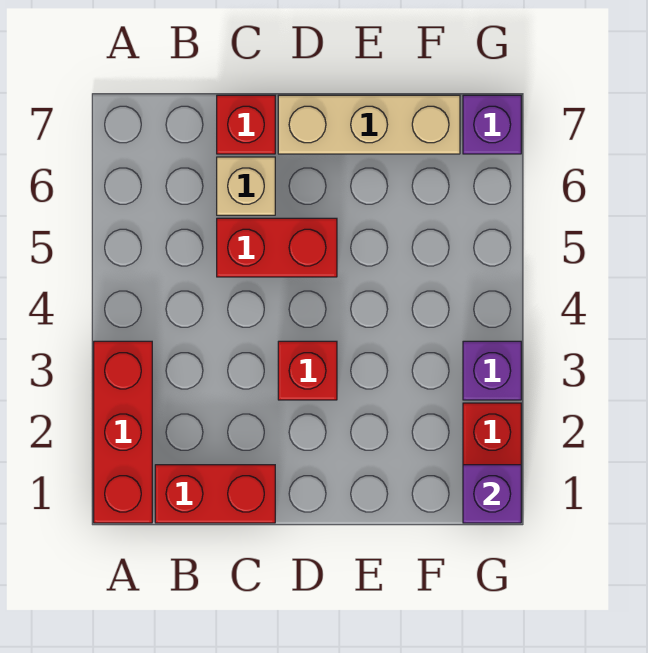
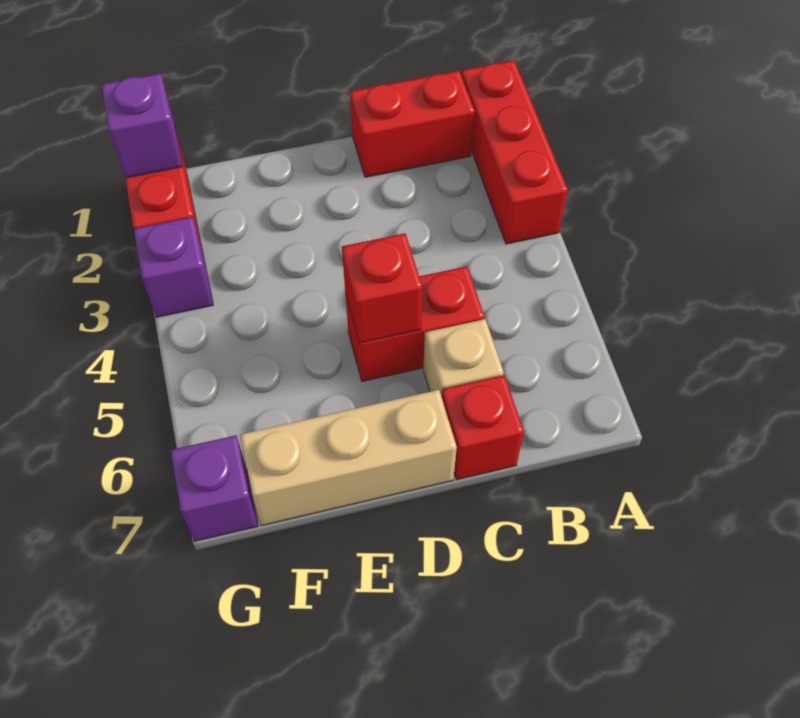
red 1x1 brick [278,341,337,400] -> red 1x1 brick moved to [342,233,422,343]

